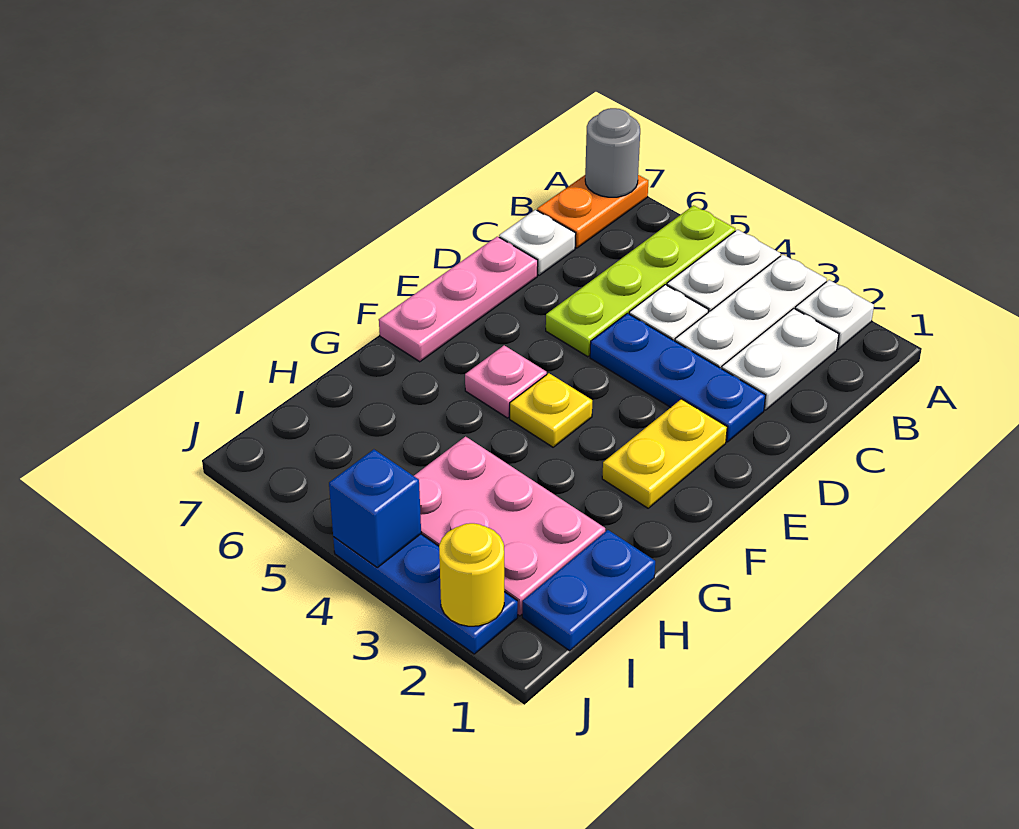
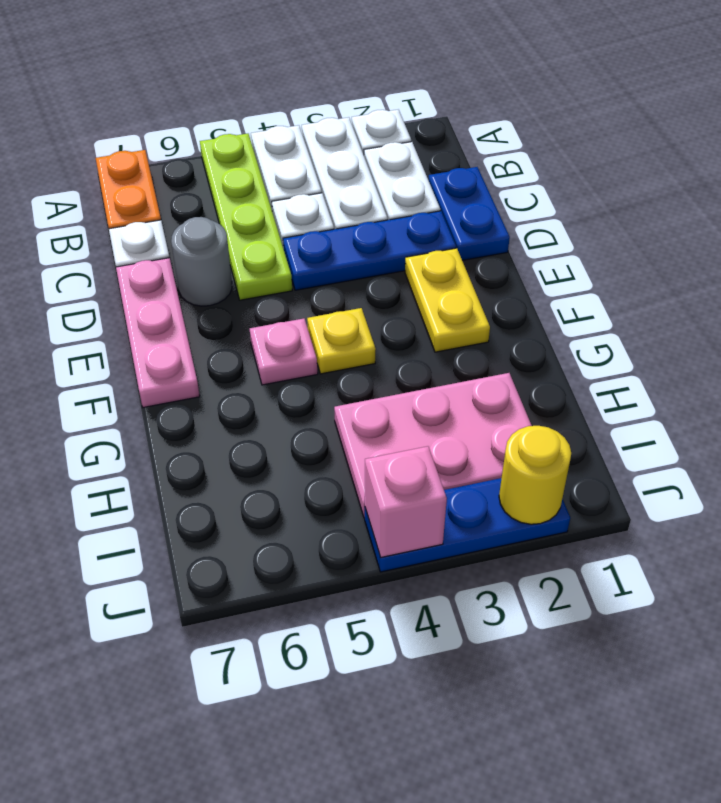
grey 1x1 round brick [585,108,640,197] -> grey 1x1 round brick moved to [171,217,232,306]
blue 1x2 plate [522,530,655,651] -> blue 1x2 plate moved to [429,167,510,260]
blue 1x1 brick [329,449,421,567] -> pink 1x1 brick [365,446,447,557]

